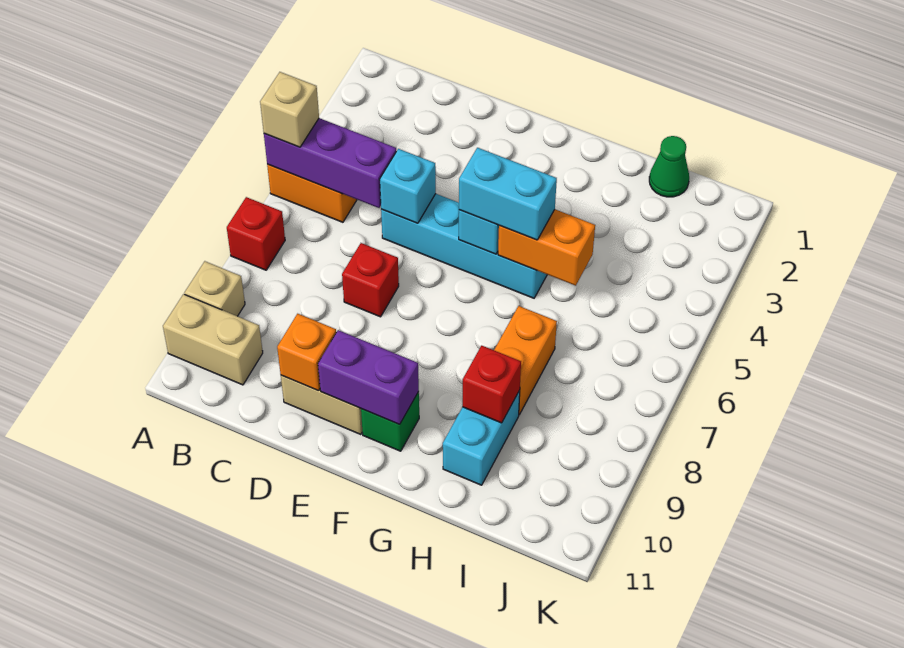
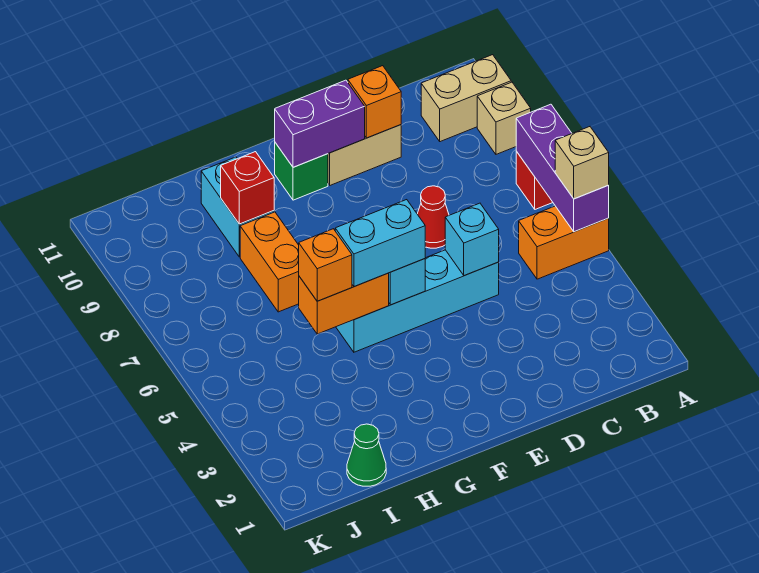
purple 1x3 brick [264,118,396,208] -> purple 1x3 brick turned to [516,104,609,232]
red 1x1 brick [342,243,399,317] -> red 1x1 cone [418,186,449,248]
none -> orange 1x1 brick [299,229,352,301]

